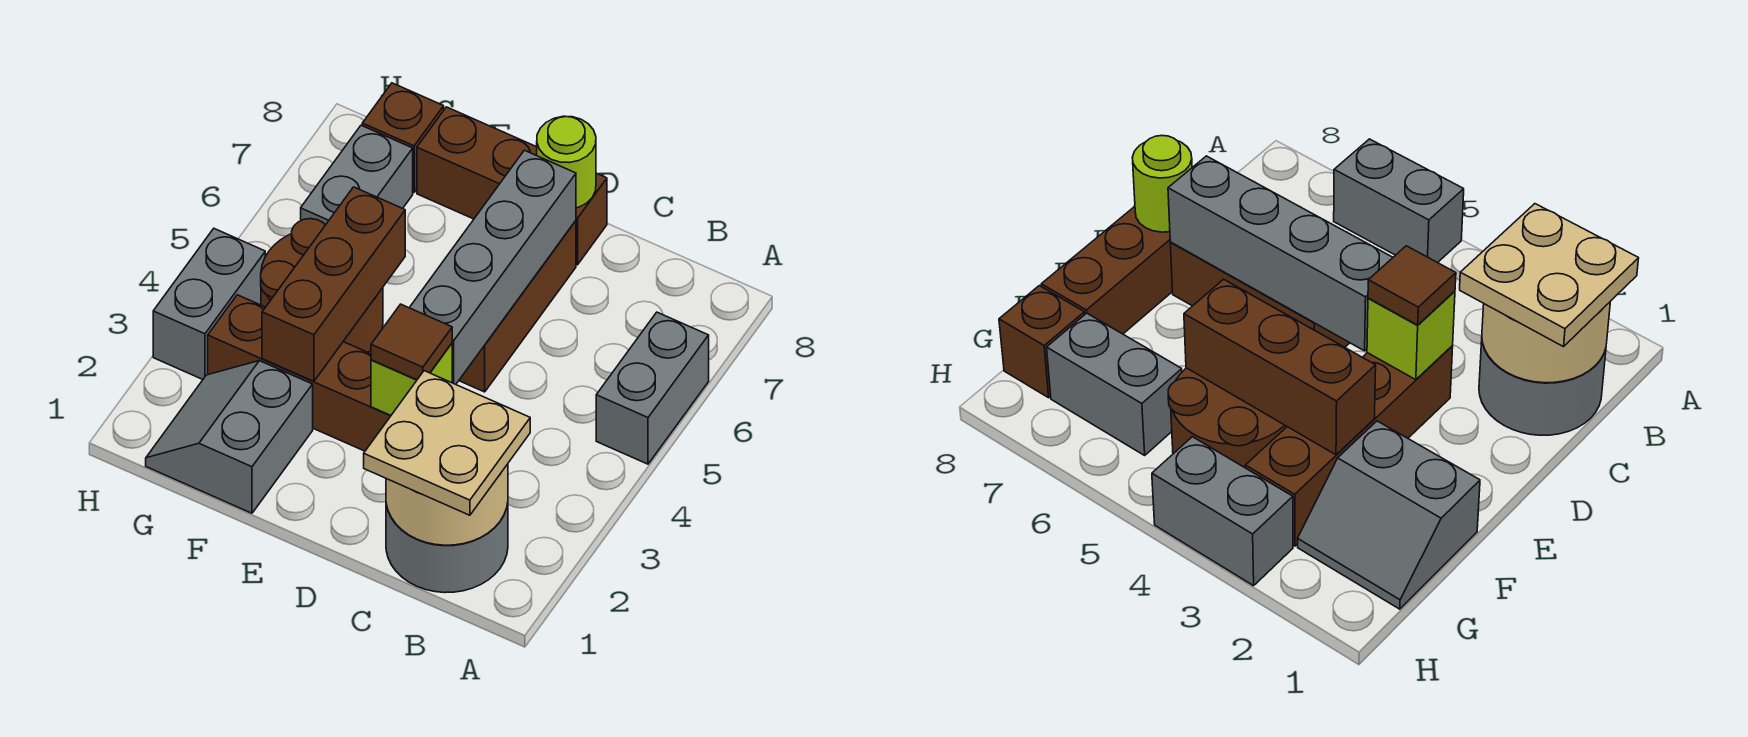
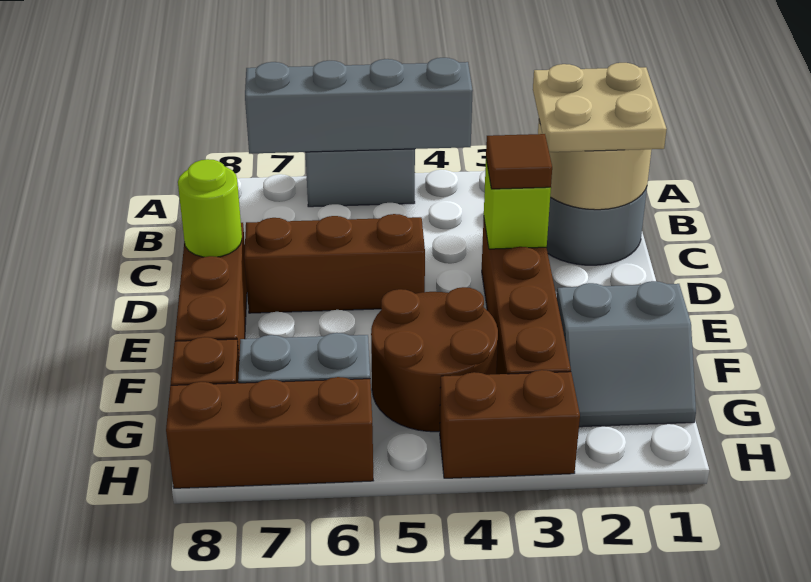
grey 1x4 brick [409,150,576,384] -> grey 1x4 brick moved to [245,58,473,154]
brown 1x3 brick [262,187,405,381] -> brown 1x3 brick moved to [166,377,373,488]
grey 1x2 brick [153,229,265,379] -> brown 1x2 brick [440,370,580,478]

